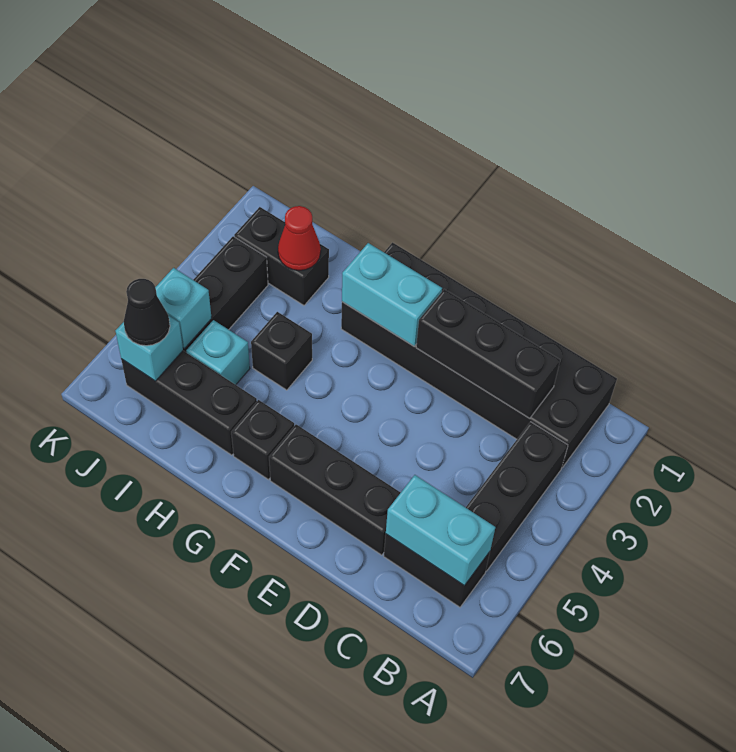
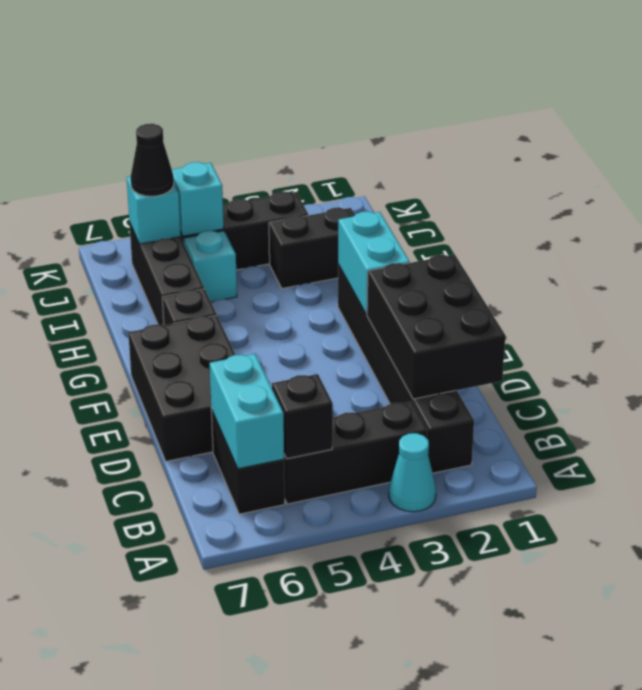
none -> cyan 1x1 cone [389,433,436,512]
black 2x6 brick [341,243,617,468] -> black 1x6 brick [338,264,474,473]
black 1x3 brick [416,289,560,418] -> black 2x3 brick [367,255,505,399]
black 1x3 brick [269,425,401,555] -> black 2x3 brick [128,315,235,461]
black 1x1 brick [251,312,312,390] -> black 1x1 brick moved to [272,374,333,459]
black 1x2 brick [234,207,329,305] -> black 1x2 brick turned to [269,208,355,288]
red 1x1 cone [278,206,321,271] -> none

